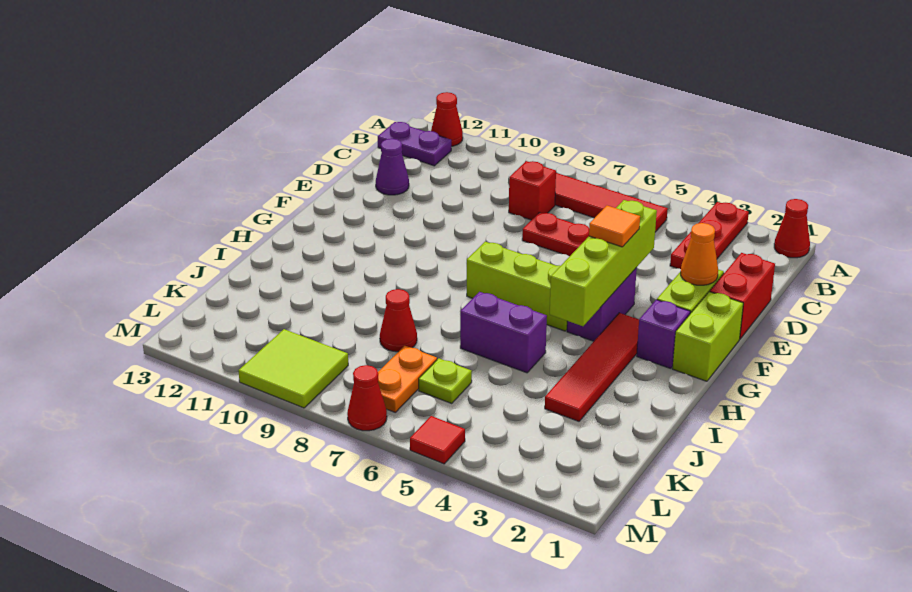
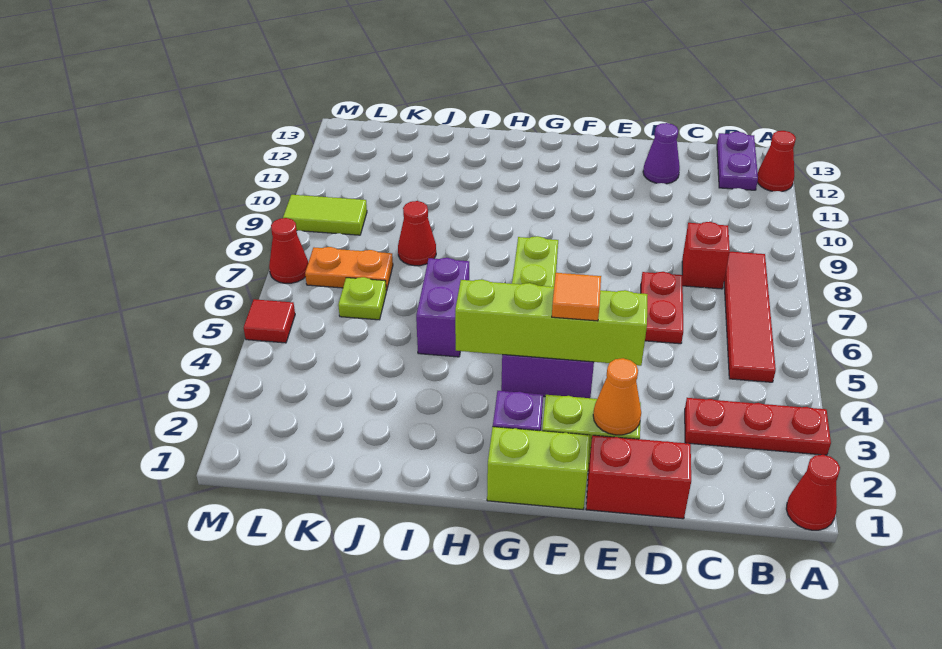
red 1x4 tile [545,313,639,421] -> none
lime 2x2 tile [238,329,348,408] -> lime 1x2 tile [283,195,367,235]

